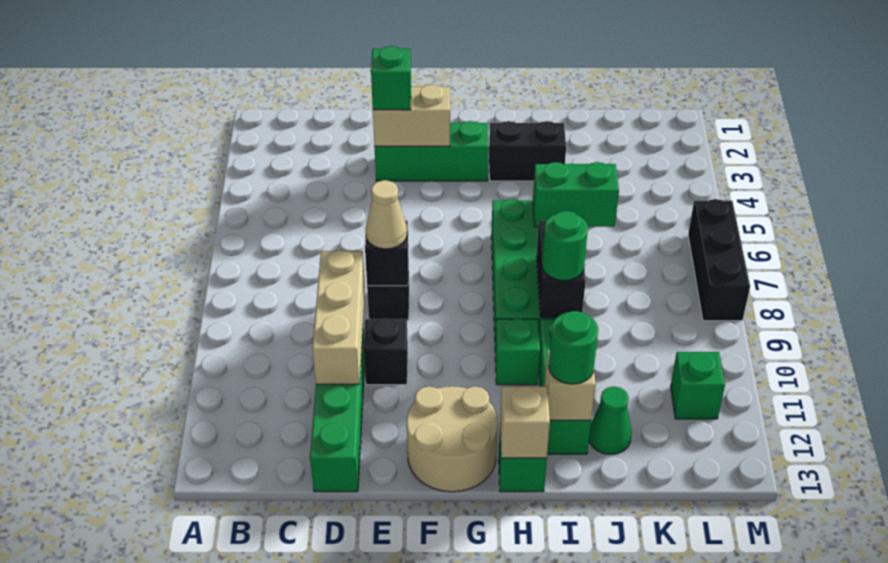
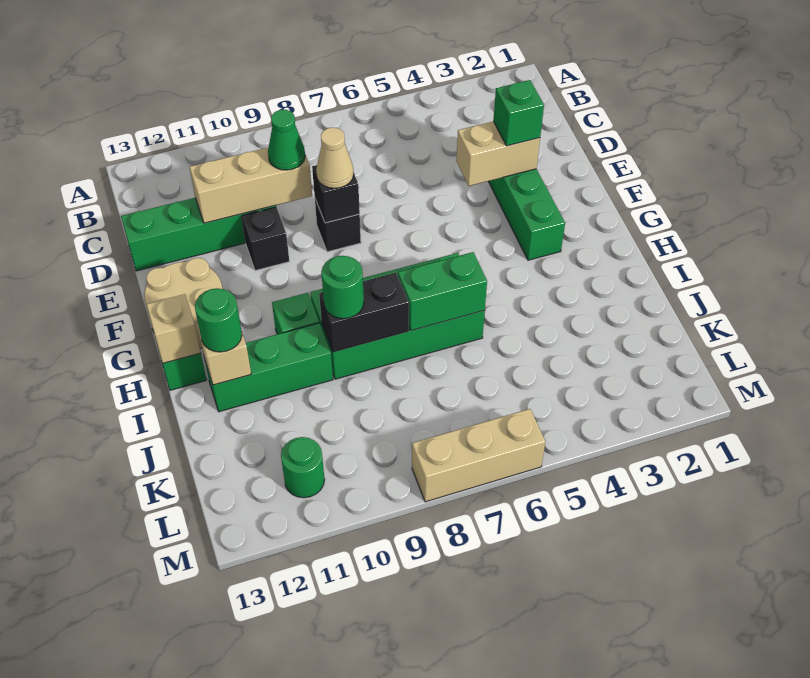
tan 1x2 brick [373,84,450,146] -> tan 1x2 brick turned to [456,121,540,186]
black 1x2 brick [489,121,566,181] -> none
green 1x2 brick [533,162,619,227] -> green 1x2 brick turned to [398,252,487,331]
green 1x1 cone [589,386,632,454] -> green 1x1 cone moved to [268,110,305,170]
green 1x1 brick [671,352,725,419] -> green 1x1 round brick [281,437,325,498]
black 1x3 brick [688,199,750,321] -> tan 1x3 brick [412,409,545,502]

